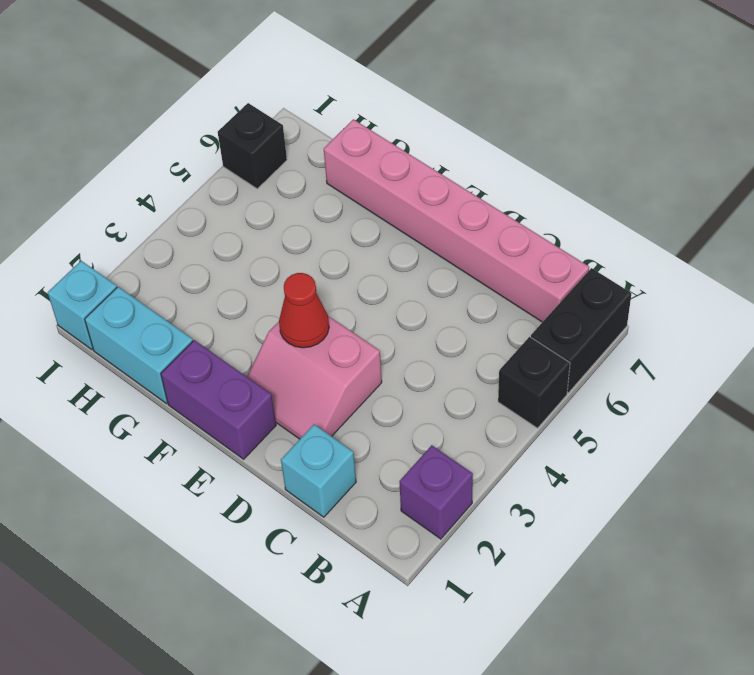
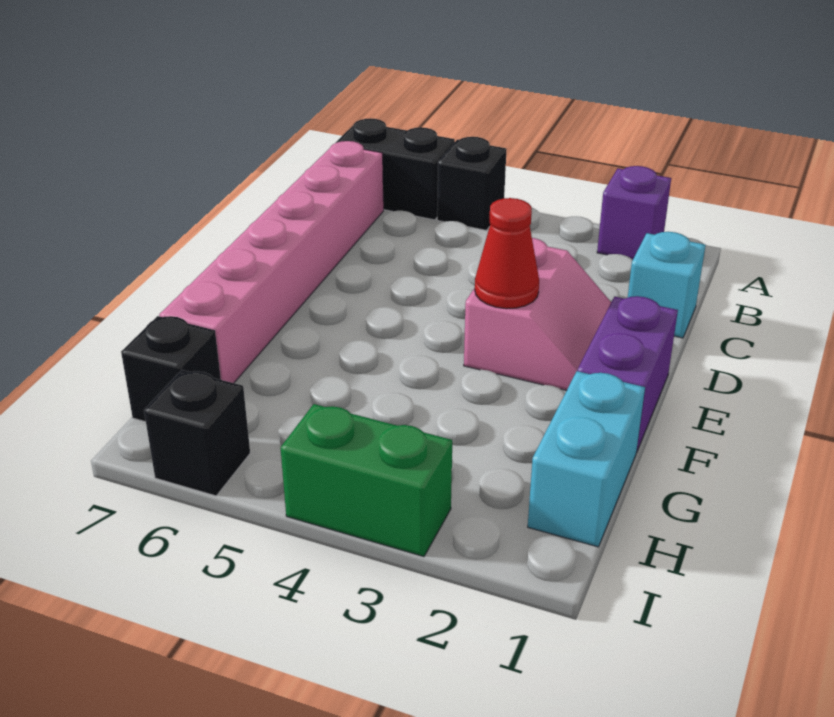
none -> black 1x1 brick [121,316,221,422]
cyan 1x1 brick [48,261,117,350] -> none
none -> green 1x2 brick [280,404,452,557]

